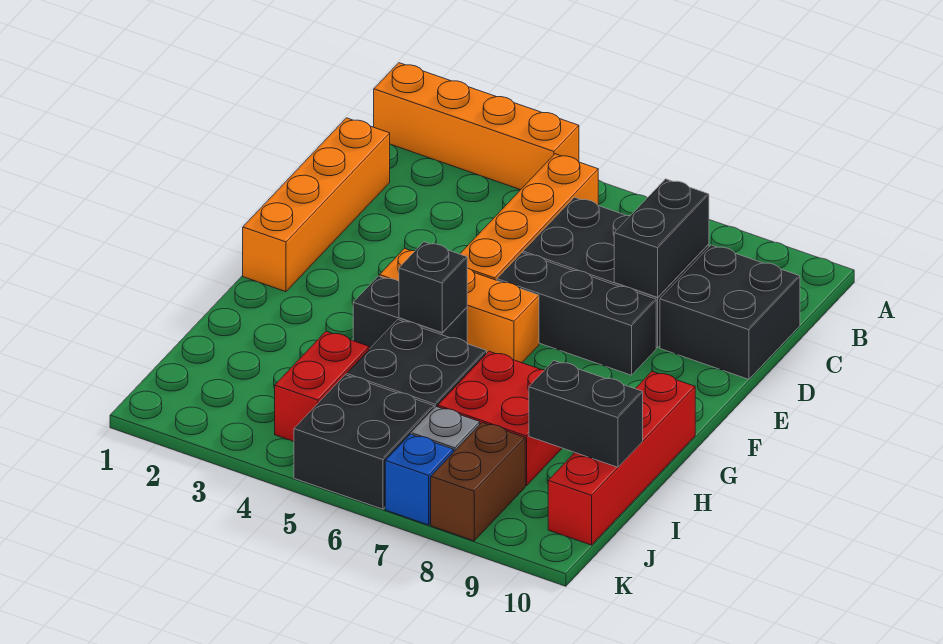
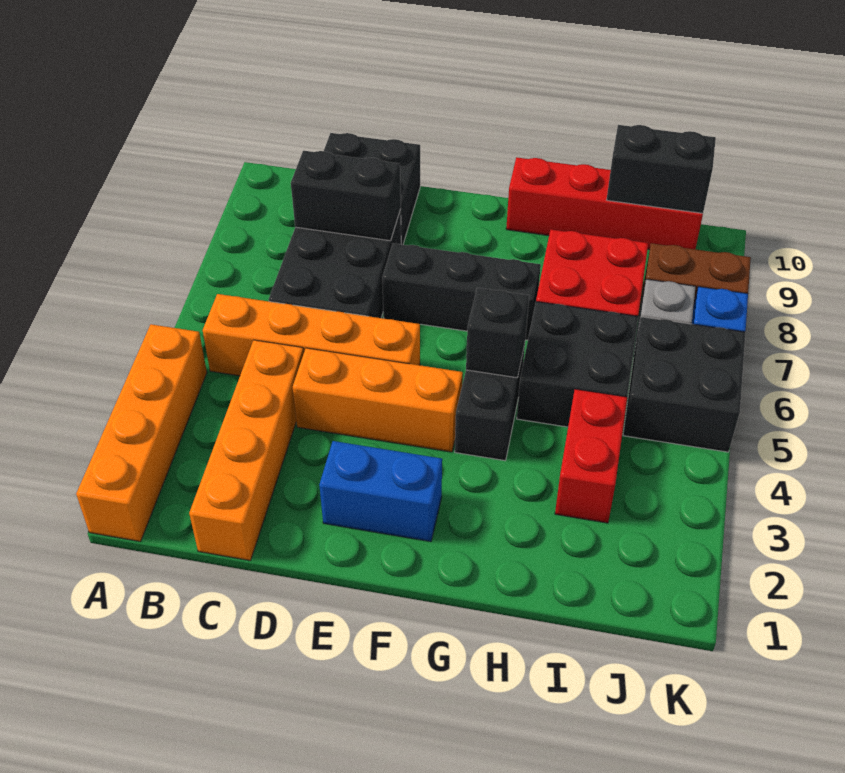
orange 1x4 brick [243,118,390,292] -> orange 1x4 brick turned to [189,340,304,561]
none -> blue 1x2 brick [319,441,442,542]
black 1x3 brick [497,253,656,375] -> black 1x3 brick turned to [382,243,541,340]
orange 1x3 brick [380,248,539,363] -> orange 1x3 brick turned to [293,348,463,452]
red 1x2 brick [275,331,369,442] -> red 1x2 brick turned to [555,389,627,523]
black 1x2 brick [529,361,643,467] -> black 1x2 brick turned to [607,125,716,213]

